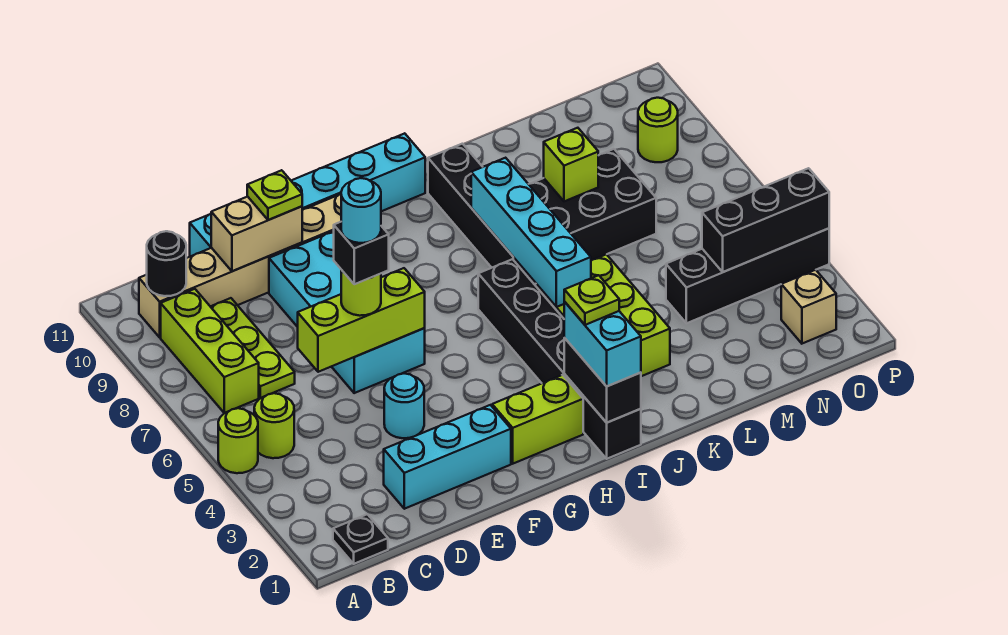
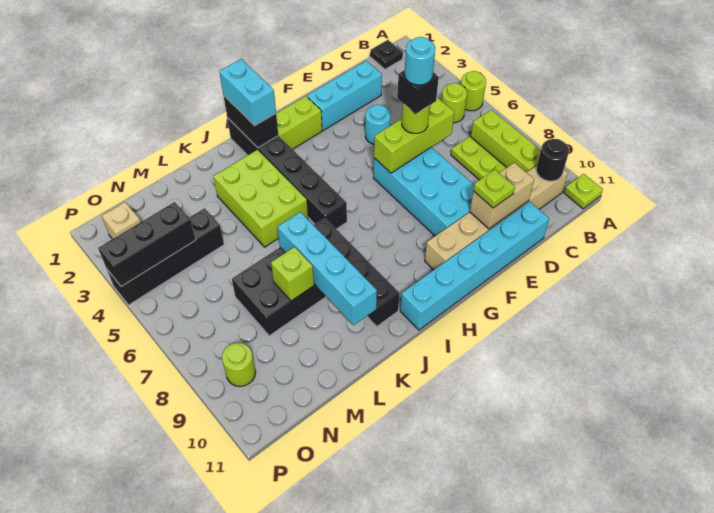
lime 1x1 plate [564,275,619,325] -> lime 1x1 plate moved to [564,174,603,209]
cyan 1x4 brick [471,158,591,307] -> cyan 1x4 brick moved to [278,212,377,325]

